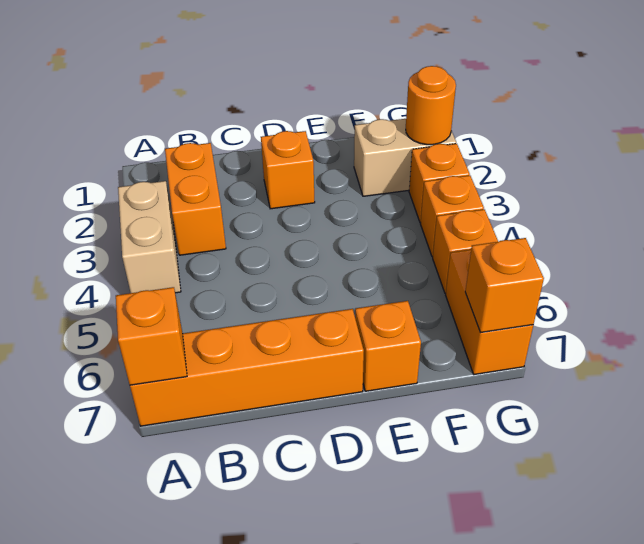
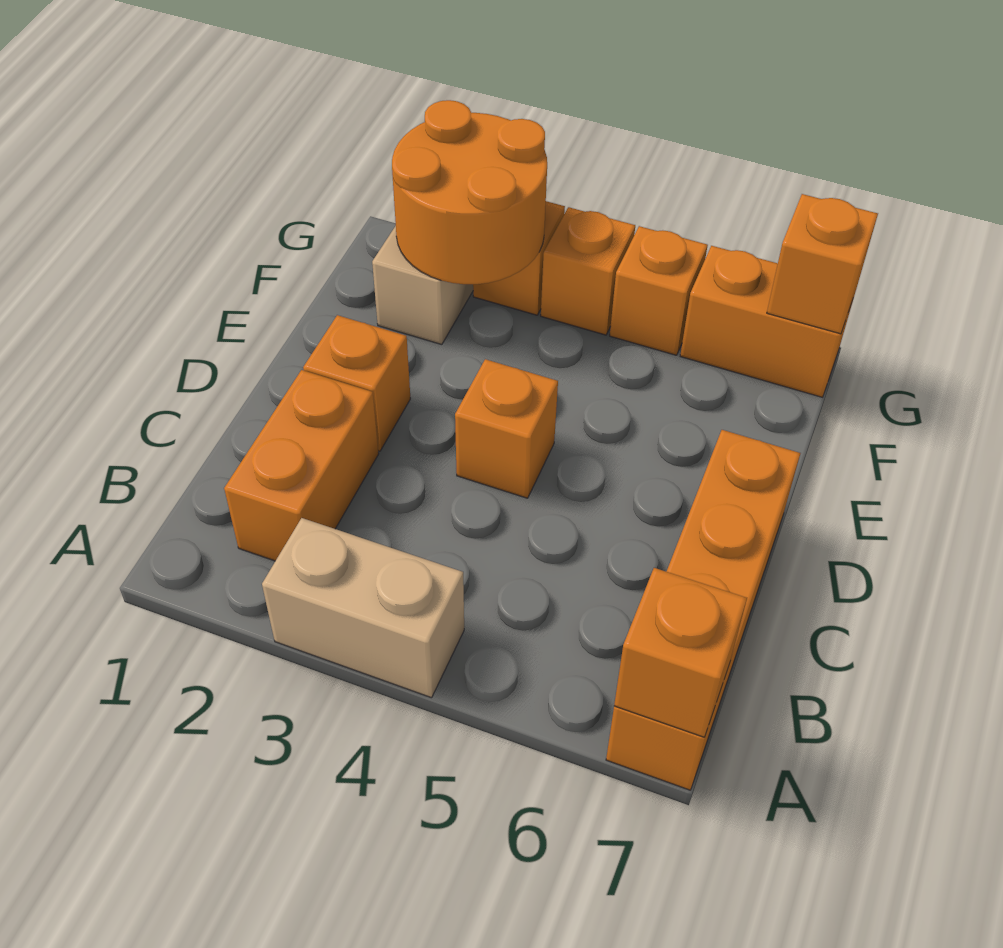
orange 1x2 brick [165,143,226,255] -> orange 1x2 brick turned to [224,370,379,561]
orange 1x1 brick [355,301,421,391] -> orange 1x1 brick moved to [455,359,558,498]
orange 1x1 round brick [406,66,456,145] -> orange 2x2 round brick [392,100,547,284]

